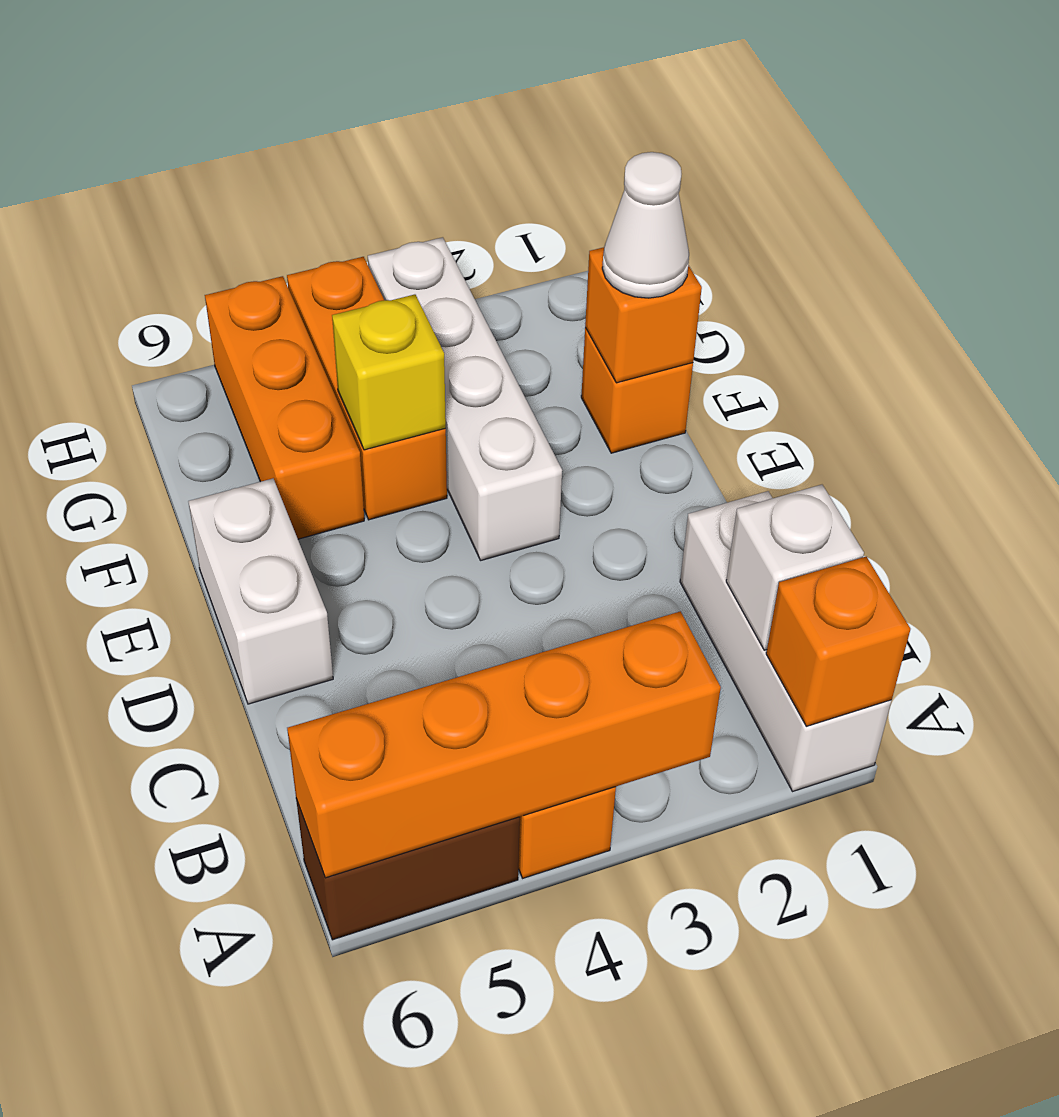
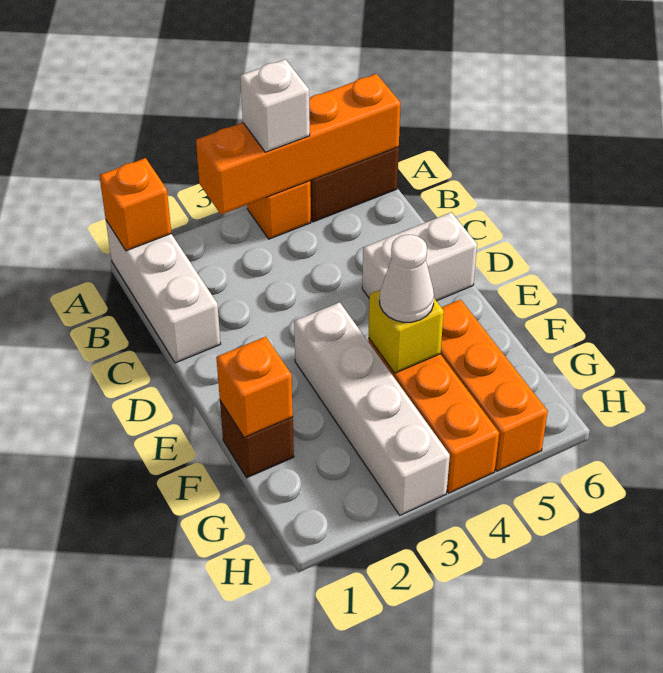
white 1x1 brick [726,485,864,650] -> white 1x1 brick moved to [240,59,310,152]
white 1x2 brick [188,479,333,704] -> white 1x2 brick turned to [362,212,477,301]
orange 1x1 brick [581,328,693,453] -> brown 1x1 brick [220,401,294,478]
white 1x1 cone [602,152,689,298] -> white 1x1 cone moved to [380,235,434,322]

